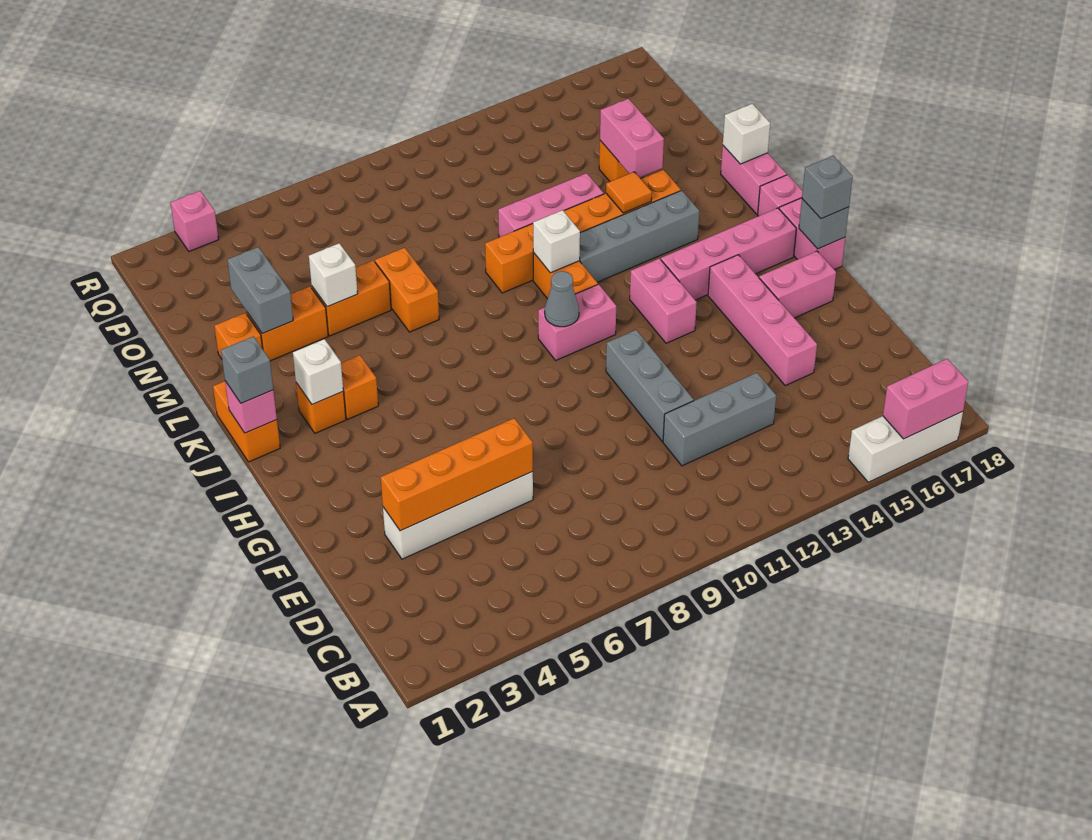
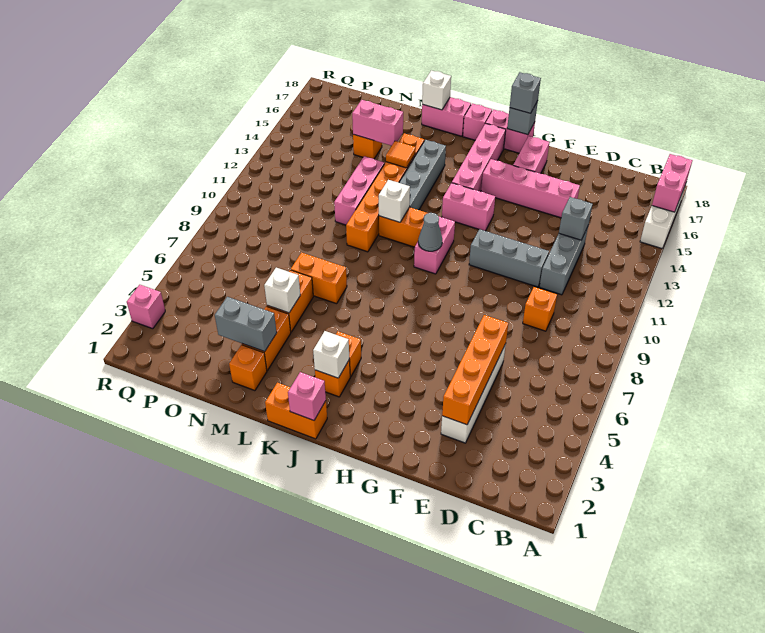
none -> orange 1x1 brick [523,287,557,331]
grey 1x1 brick [221,336,273,403] -> grey 1x1 brick moved to [559,197,593,240]

